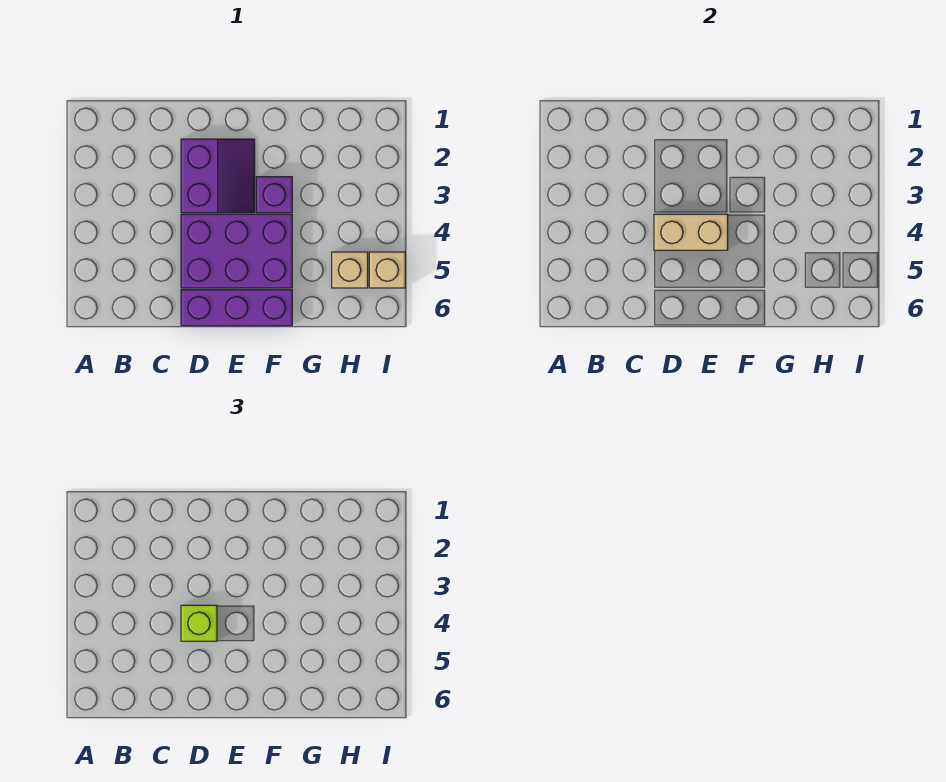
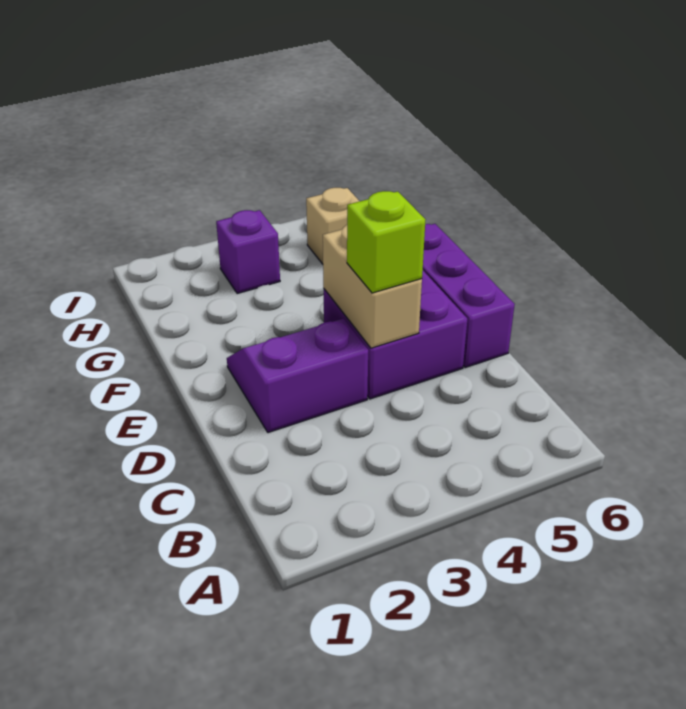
purple 2x3 brick [181,214,292,288] -> purple 2x2 brick [324,271,467,399]
purple 1x1 brick [256,177,292,213] -> purple 1x1 brick moved to [216,210,280,294]
tan 1x1 brick [369,252,405,288] -> none

